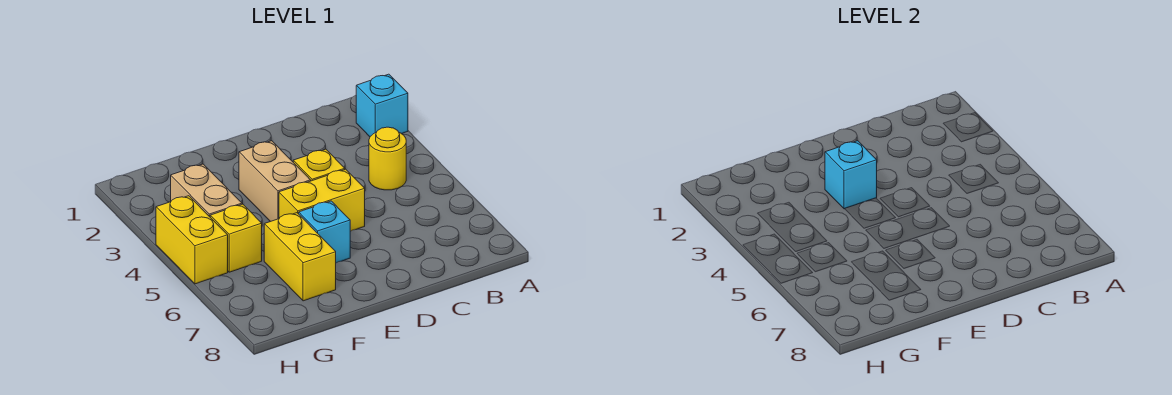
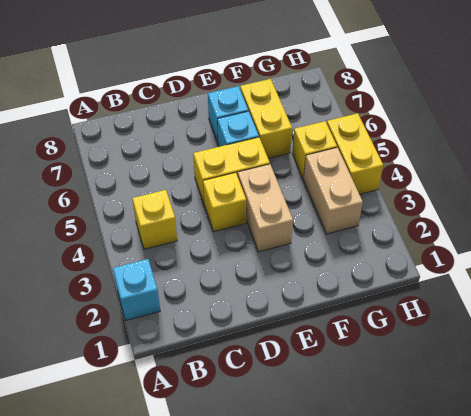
yellow 1x1 round brick [369,127,406,190] -> yellow 1x1 brick [132,190,177,249]
cyan 1x1 brick [825,141,877,209] -> cyan 1x1 brick moved to [208,86,248,142]

